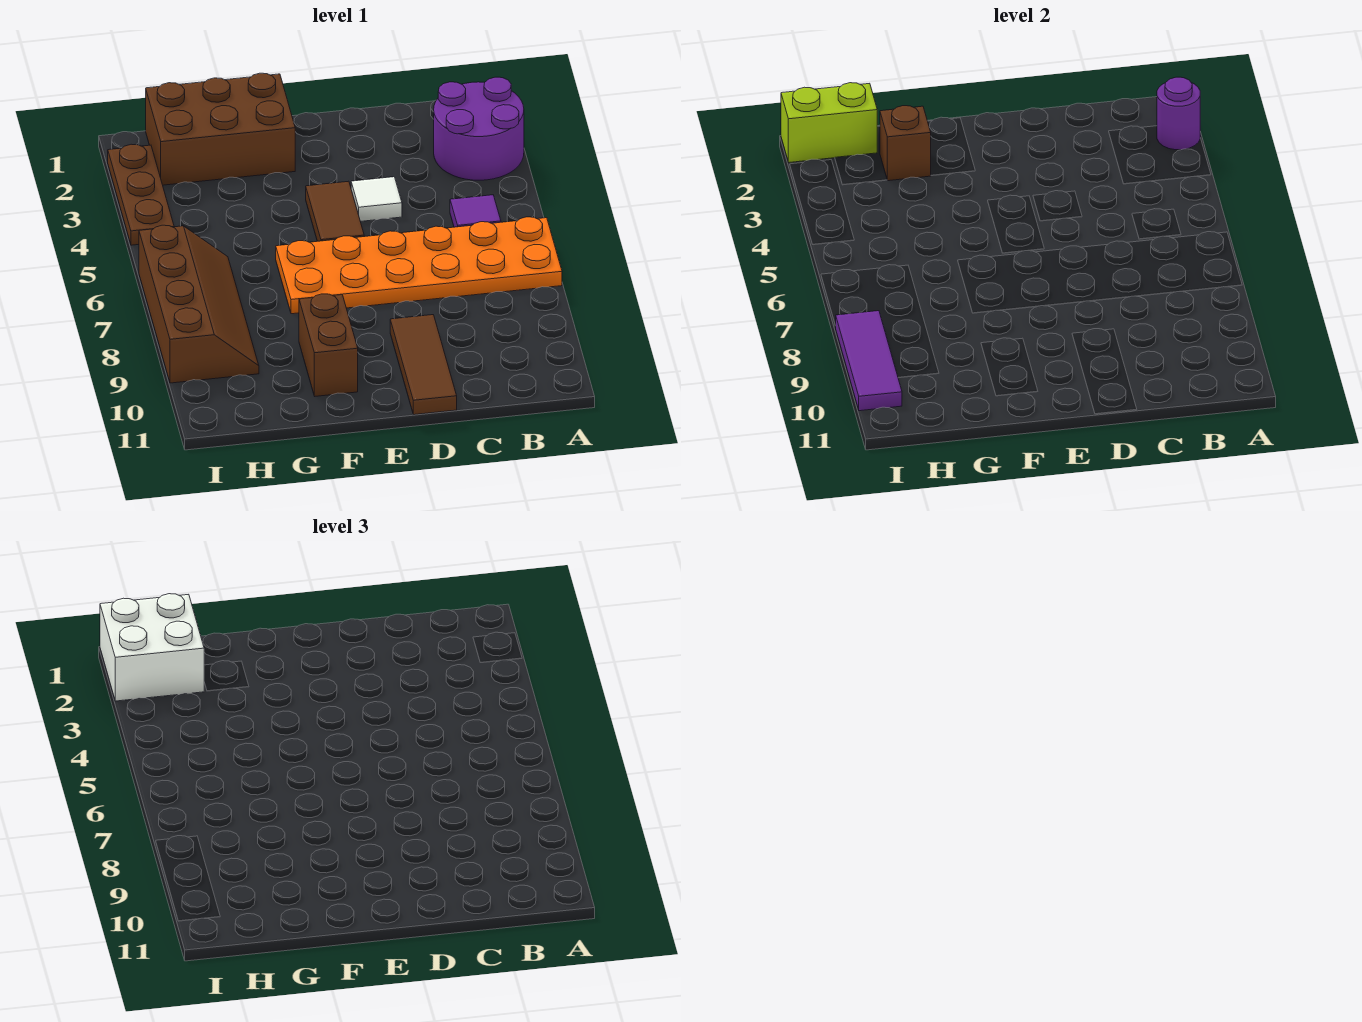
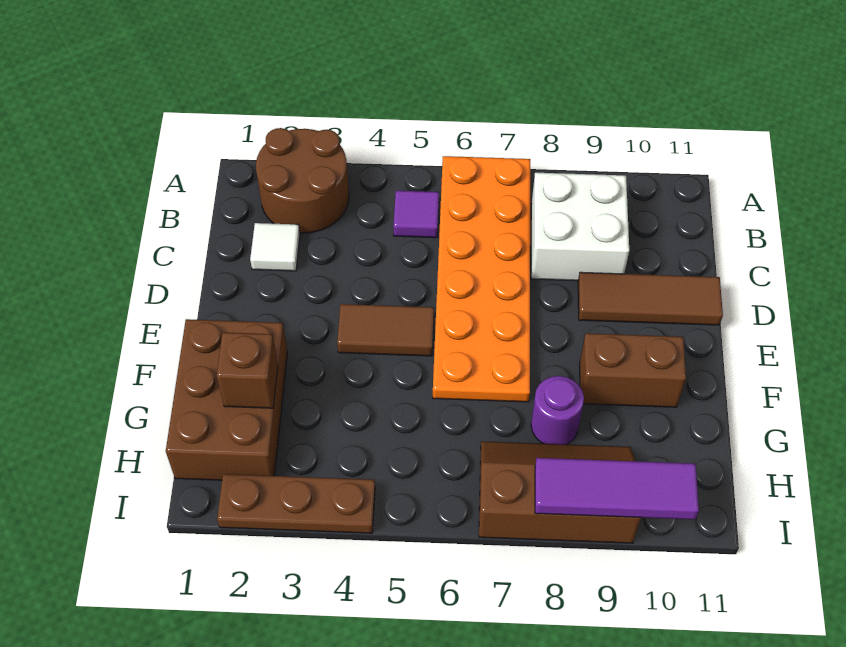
purple 2x2 round brick [434,77,524,180] -> brown 2x2 round brick [256,128,349,233]
purple 1x1 round brick [1157,77,1200,150] -> purple 1x1 round brick moved to [531,376,584,444]
white 1x1 tile [351,177,402,221] -> white 1x1 tile moved to [250,223,300,271]
lime 1x2 brick [781,83,877,162] -> none
white 2x2 brick [100,594,204,701] -> white 2x2 brick moved to [531,173,629,281]
brown 2x4 slope [139,225,259,383] -> brown 2x3 slope [479,441,641,543]

